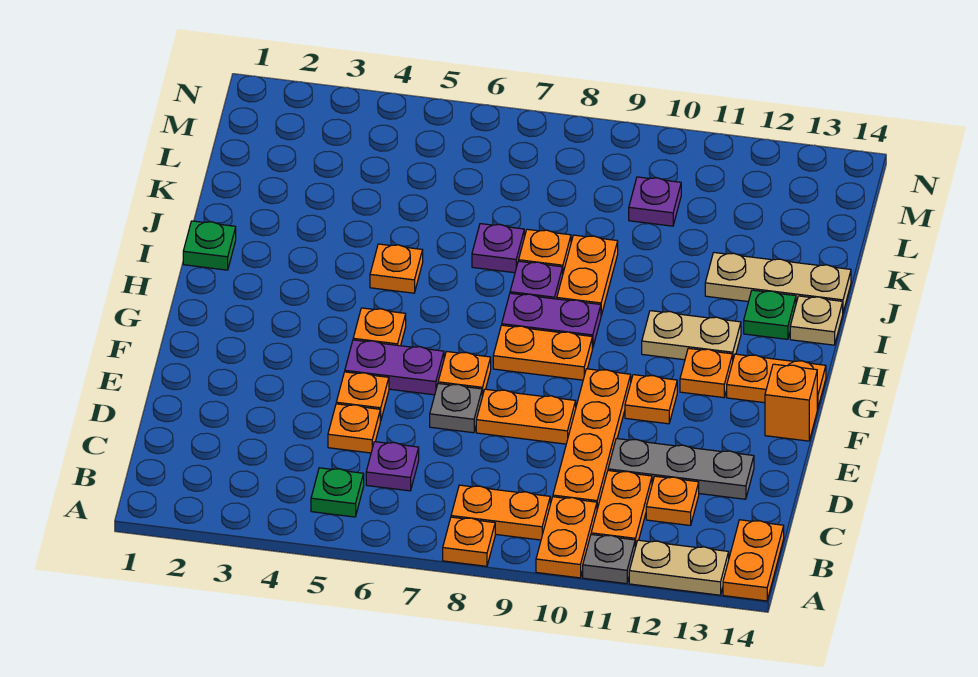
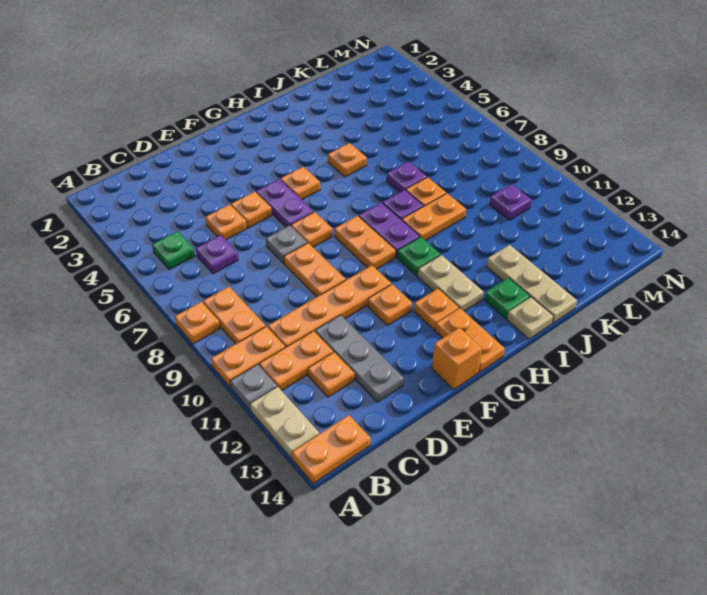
green 1x1 plate [183,221,236,270] -> green 1x1 plate moved to [397,237,440,276]

